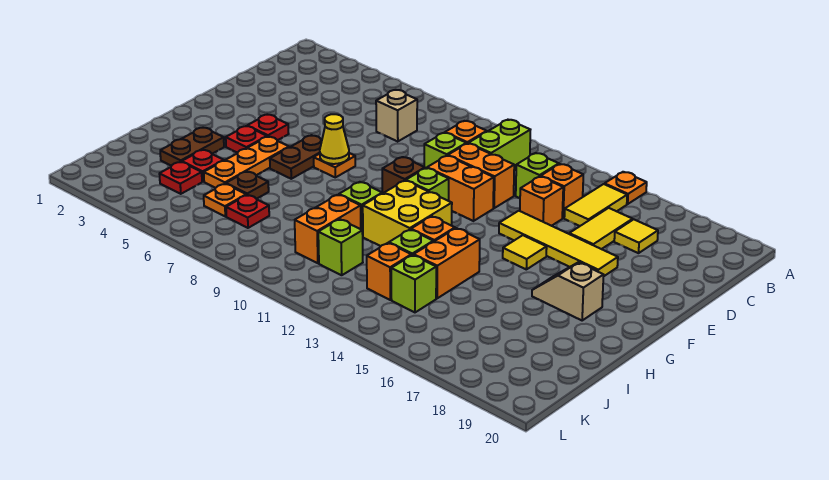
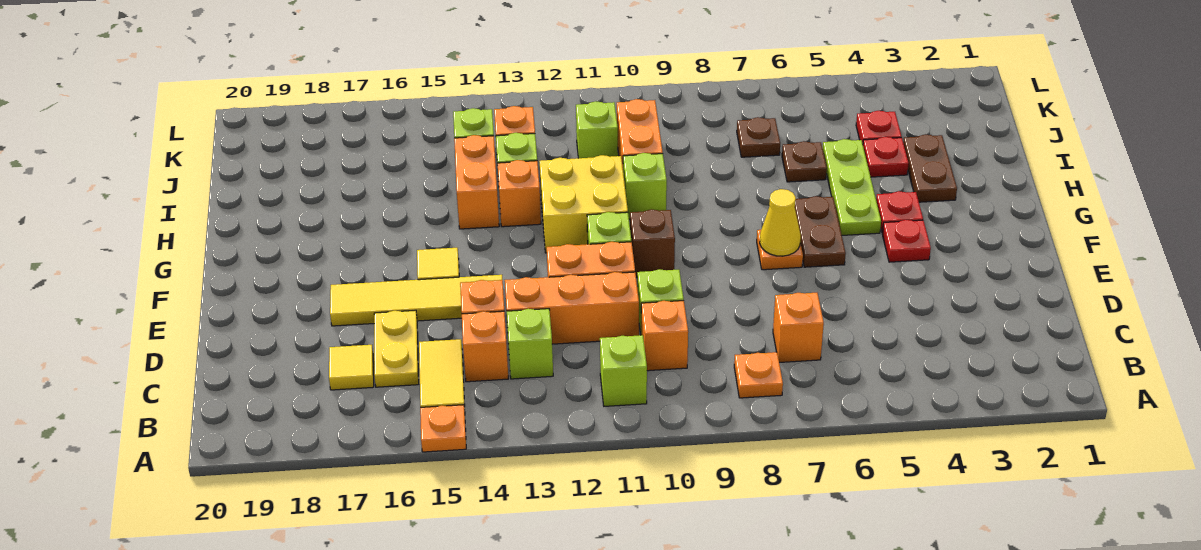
lime 1x2 brick [469,120,530,170] -> lime 1x1 brick [600,335,647,406]
tan 1x1 brick [376,90,417,142] -> orange 1x1 brick [773,293,824,363]
yellow 1x2 tile [569,208,633,249] -> yellow 1x2 plate [374,310,419,387]
orange 1x2 brick [448,143,514,208] -> orange 1x3 brick [505,272,639,344]
orange 1x3 plate [204,137,289,188] -> lime 1x3 plate [823,139,881,235]
tan 1x2 slope [532,263,604,320] -> none
orange 1x1 plate [204,184,246,216] -> orange 1x1 plate moved to [734,352,783,398]
red 1x1 plate [226,195,269,228] -> brown 1x1 plate [737,117,780,157]

